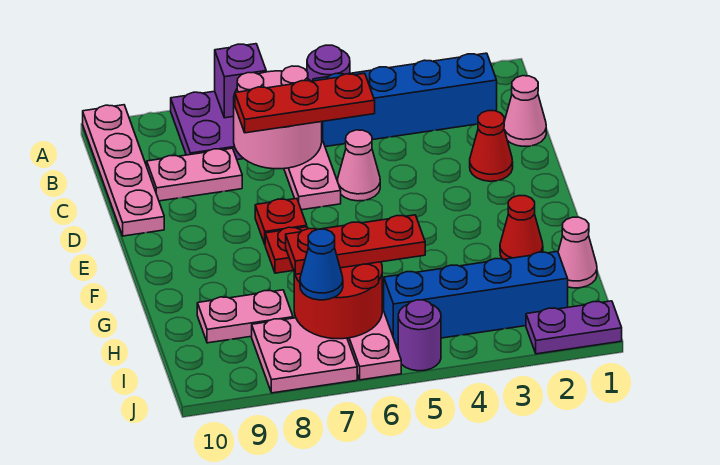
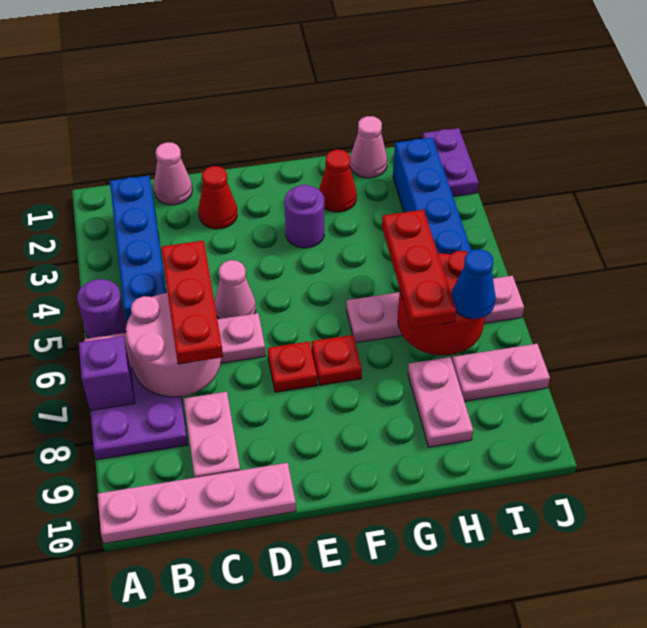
pink 2x2 plate [252,318,357,393] -> pink 1x2 plate [452,344,550,401]
purple 1x1 round brick [398,300,441,371] -> purple 1x1 round brick moved to [285,185,324,248]

